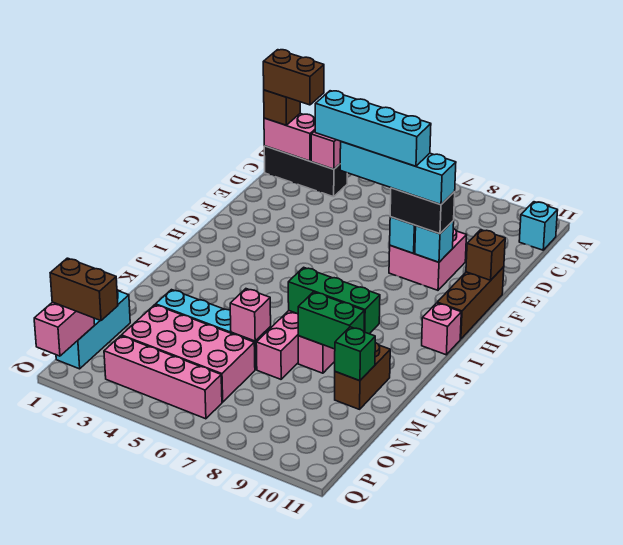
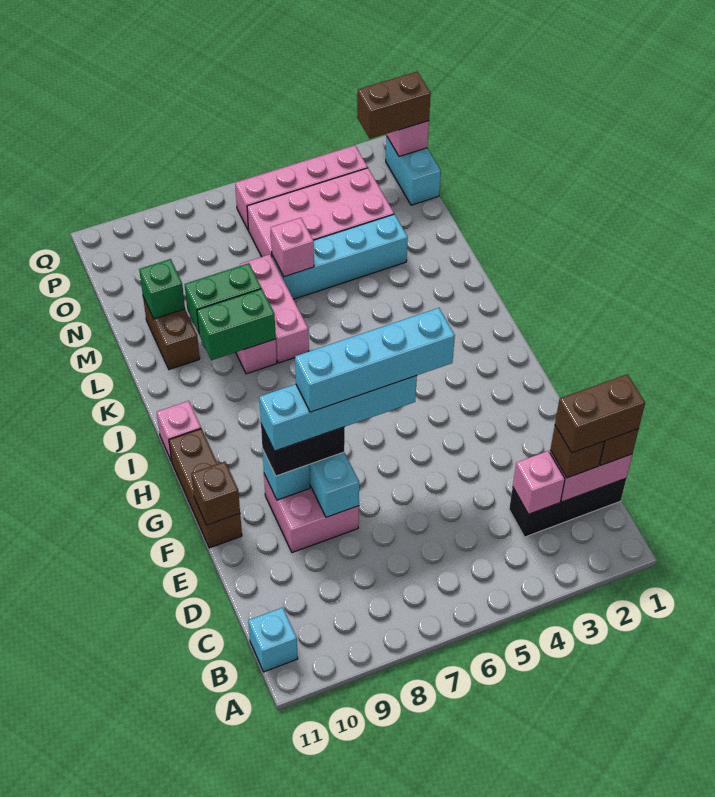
none -> brown 1x1 brick [550,426,604,478]
green 1x3 brick [288,267,380,334] -> green 1x2 brick [197,289,276,360]
cyan 1x3 brick [56,291,130,369] -> cyan 1x2 brick [386,137,441,205]

